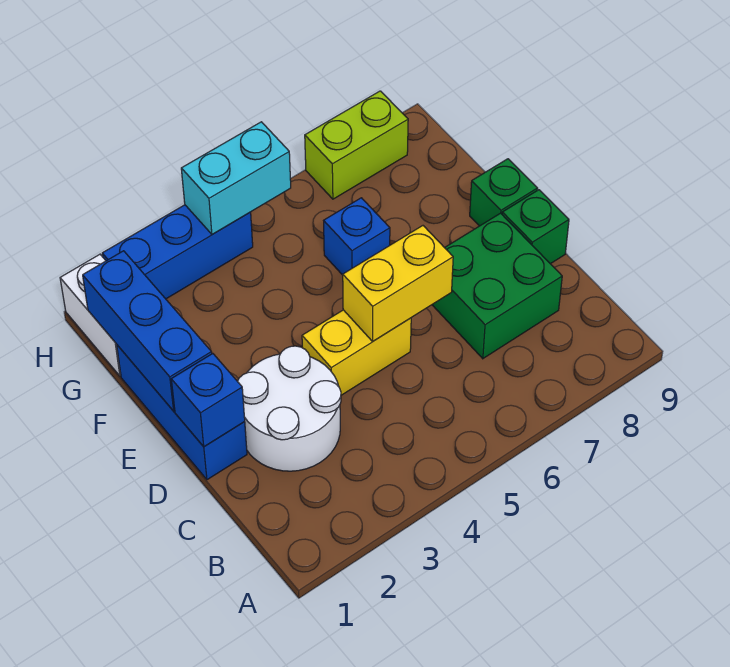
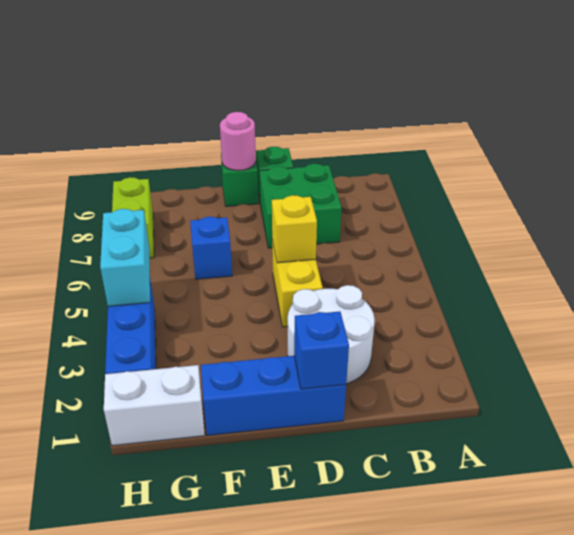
yellow 1x2 brick [343,226,453,341] -> yellow 1x1 brick [272,195,317,263]
blue 1x3 brick [83,251,212,411] -> none
none -> pink 1x1 round brick [220,112,256,170]

